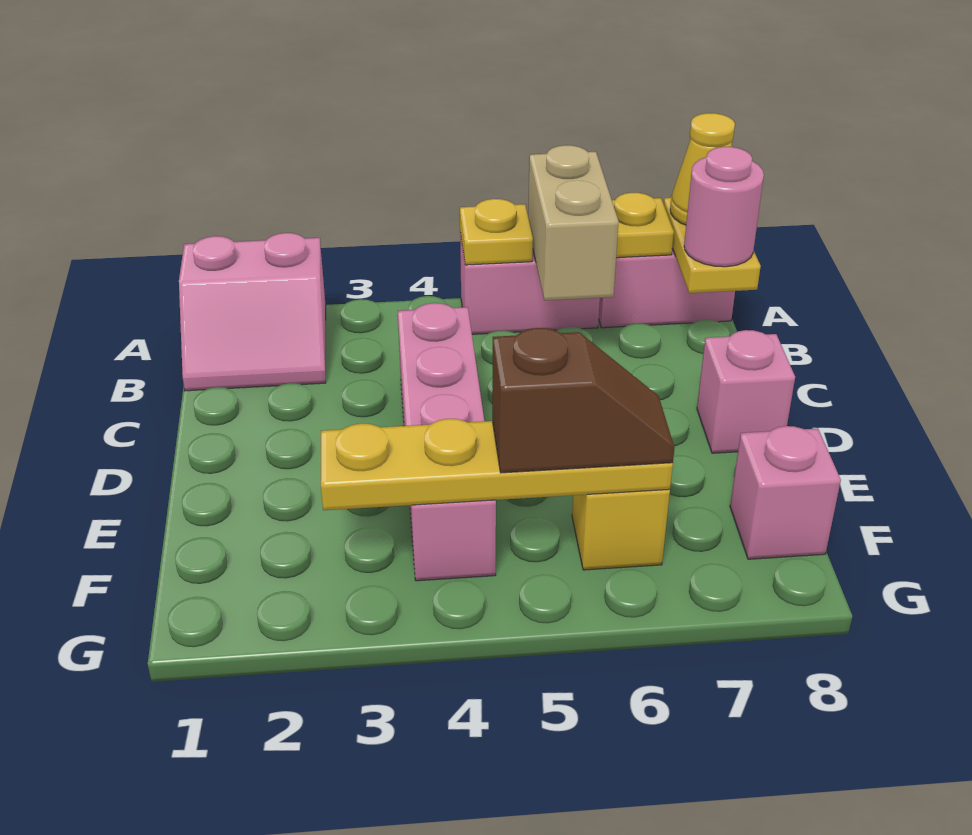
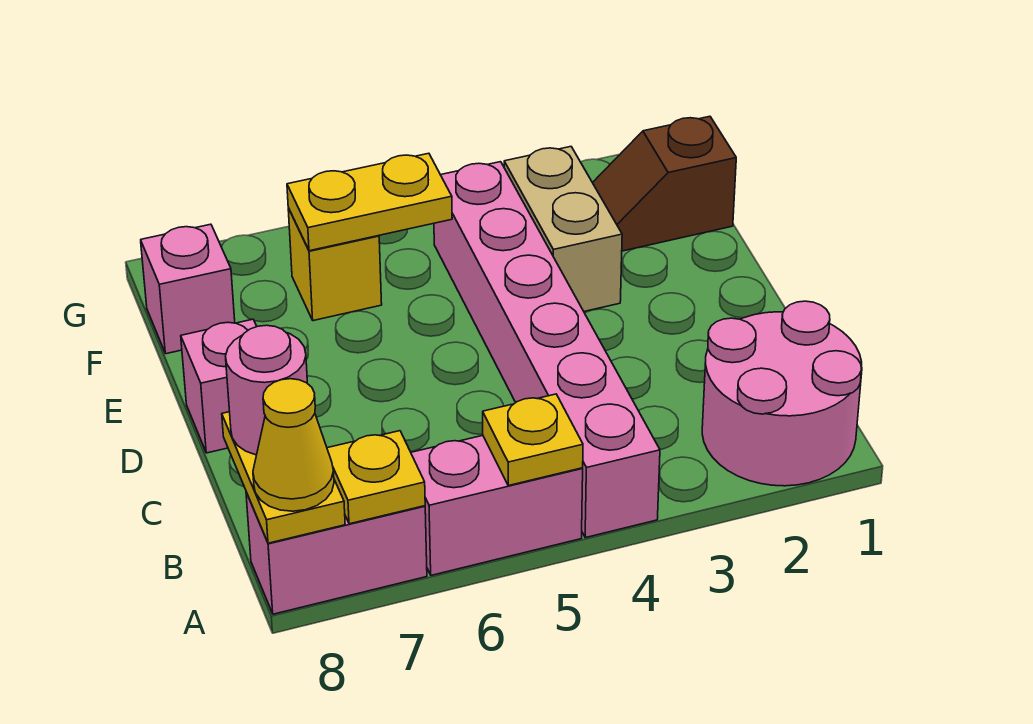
pink 2x2 slope [179,233,326,391] -> pink 2x2 round brick [702,301,862,486]
tan 1x2 brick [528,145,619,300] -> tan 1x2 brick moved to [504,147,622,311]
pink 1x4 brick [398,303,496,581] -> pink 1x6 brick [434,162,660,538]
yellow 1x4 plate [321,419,673,510] -> yellow 1x2 plate [287,153,452,251]
brown 1x2 slope [492,328,674,473] -> brown 1x2 slope moved to [593,116,736,251]

